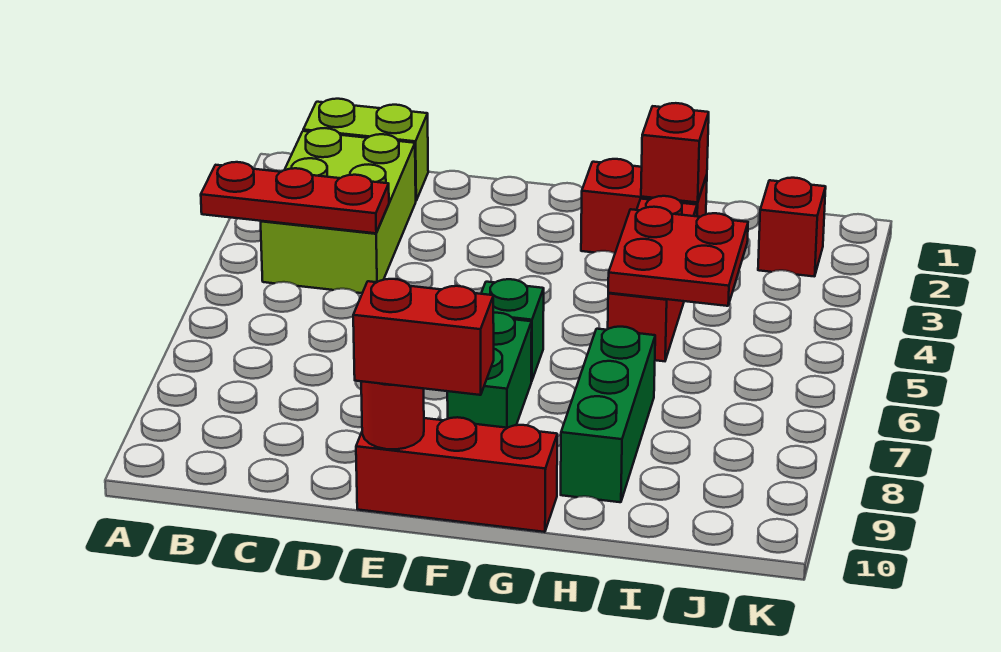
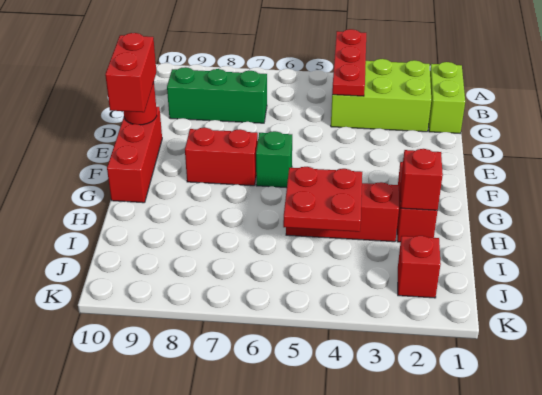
green 1x2 brick [447,313,532,428] -> red 1x2 brick [185,128,258,186]
green 1x3 brick [561,327,655,502] -> green 1x3 brick moved to [167,67,267,123]

